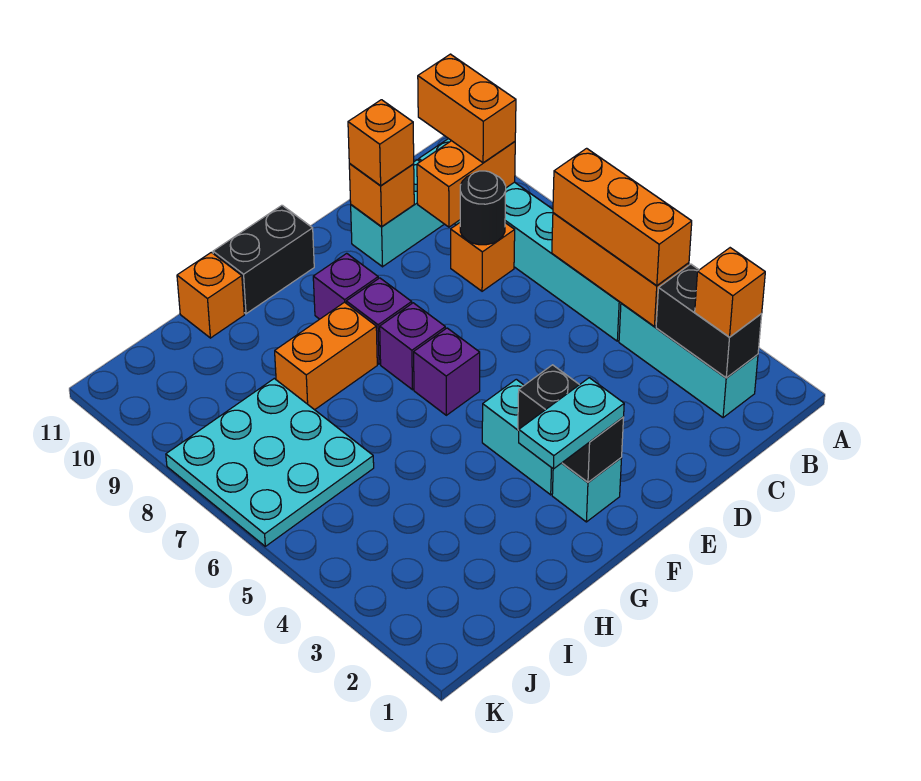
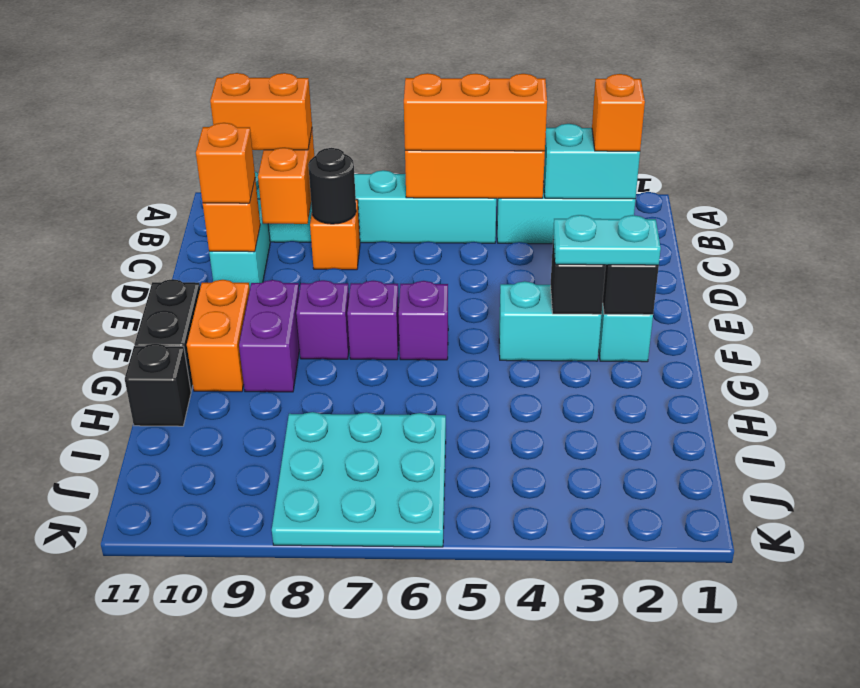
black 1x2 brick [656,264,762,378] -> cyan 1x2 brick [544,124,640,199]
cyan 1x2 plate [518,378,624,469] -> cyan 1x2 plate turned to [553,215,661,265]
purple 1x1 brick [313,253,378,319] -> purple 1x2 brick [239,280,300,392]
orange 1x2 brick [275,302,377,410] -> orange 1x2 brick moved to [187,280,250,392]
orange 1x1 brick [177,252,244,338] -> black 1x1 brick [125,344,191,426]

